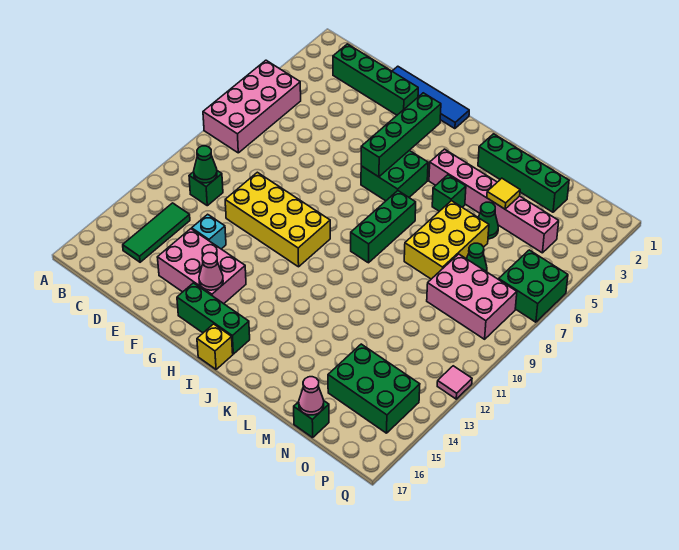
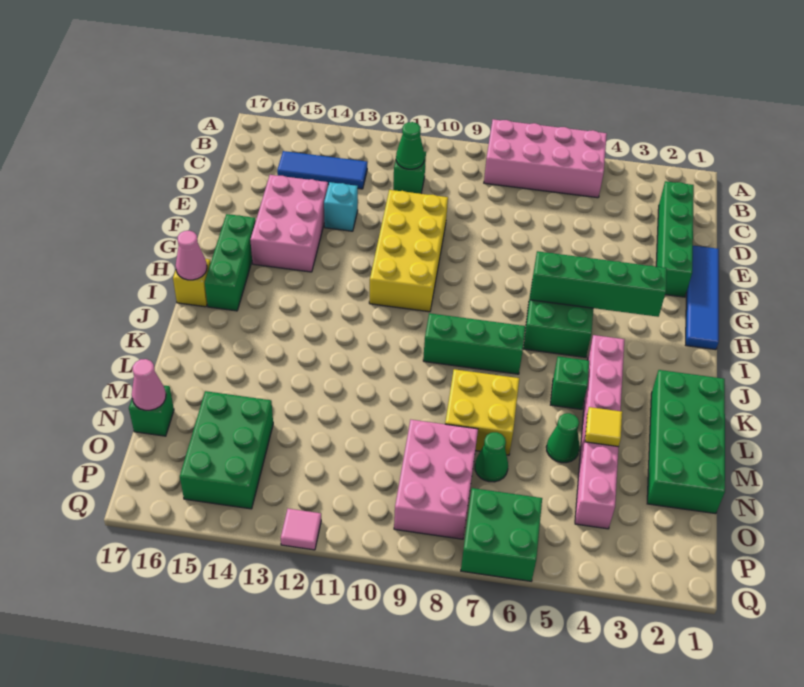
green 1x3 tile [123,203,190,262] -> blue 1x3 tile [277,151,367,189]
pink 1x1 cone [199,253,223,290] -> pink 1x1 cone moved to [176,231,207,280]
green 1x4 brick [478,134,569,212] -> green 2x4 brick [647,370,725,514]
yellow 2x3 brick [404,201,489,279] -> yellow 2x2 brick [445,369,519,455]

